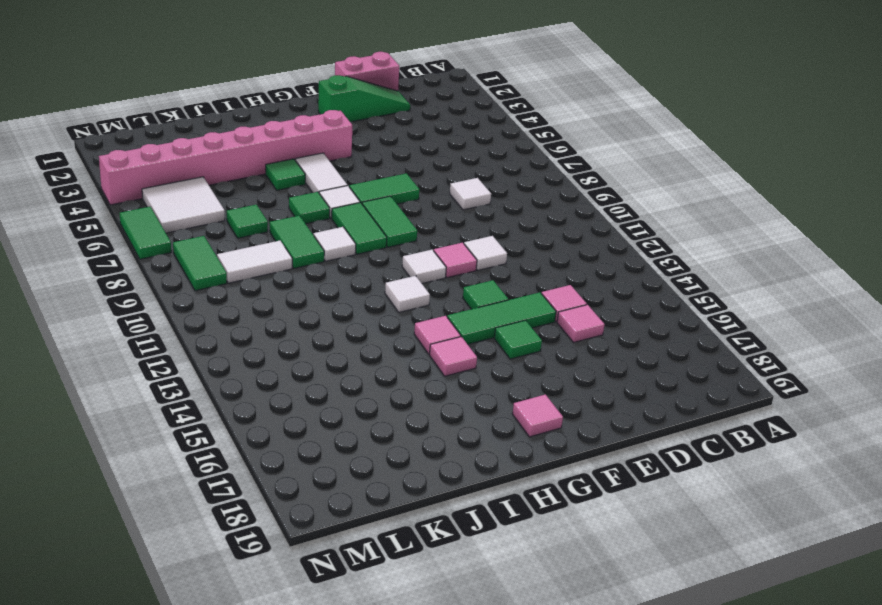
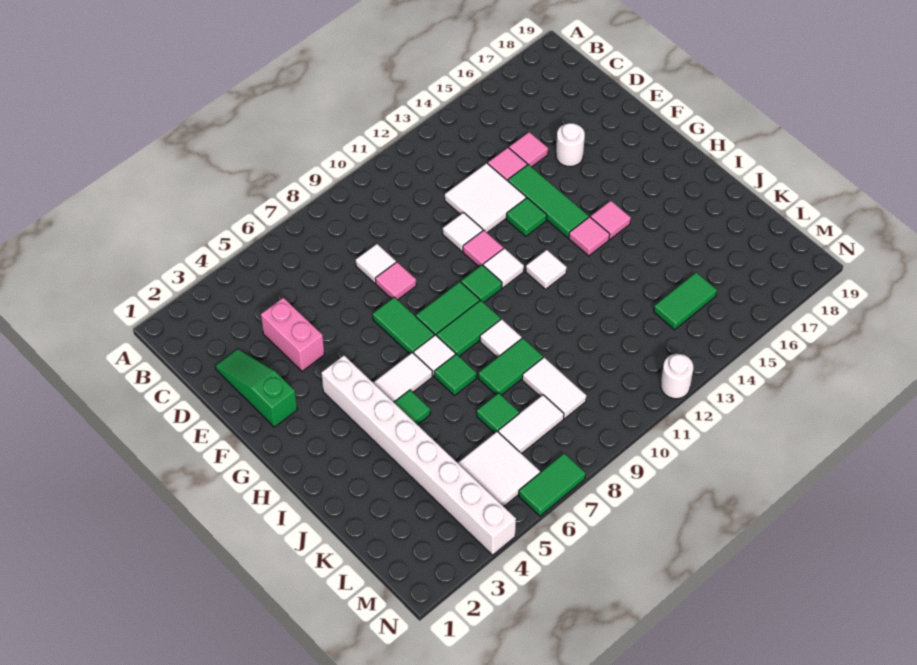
pink 1x2 brick [335,52,399,91] -> pink 1x2 brick moved to [261,298,325,371]
none -> white 2x2 tile [445,163,526,232]
none -> white 1x1 round brick [556,123,585,167]
green 1x1 tile [494,320,542,359] -> green 1x1 tile moved to [461,265,502,303]
pink 1x8 brick [99,110,352,205] -> white 1x8 brick [321,356,516,555]
pink 1x1 tile [513,394,563,437] -> pink 1x1 tile moved to [375,262,416,300]
none -> white 1x2 tile [498,395,564,454]
green 1x2 tile [173,236,227,291] -> green 1x2 tile moved to [654,273,717,330]
none -> white 1x1 round brick [661,354,693,399]

